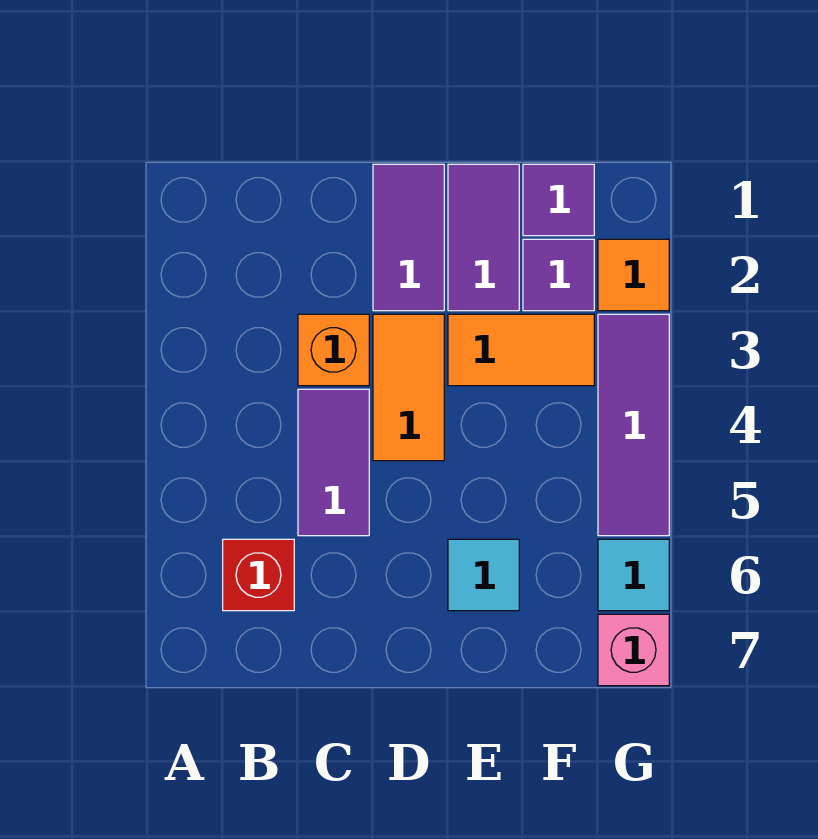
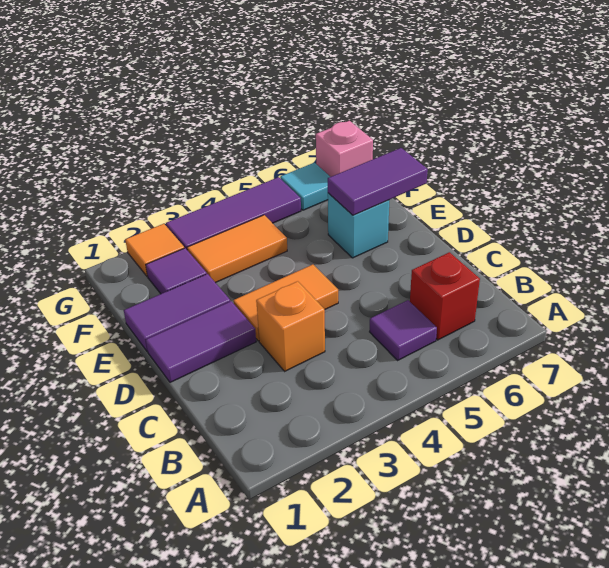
purple 1x2 tile [298,389,369,536] -> purple 1x2 tile moved to [328,148,428,215]
orange 1x2 tile [448,314,594,386] -> orange 1x2 tile turned to [187,215,287,283]
cyan 1x1 tile [448,539,519,611] -> cyan 1x1 brick [328,193,389,258]
purple 1x1 tile [523,164,594,236] -> purple 1x1 tile moved to [370,300,437,360]

